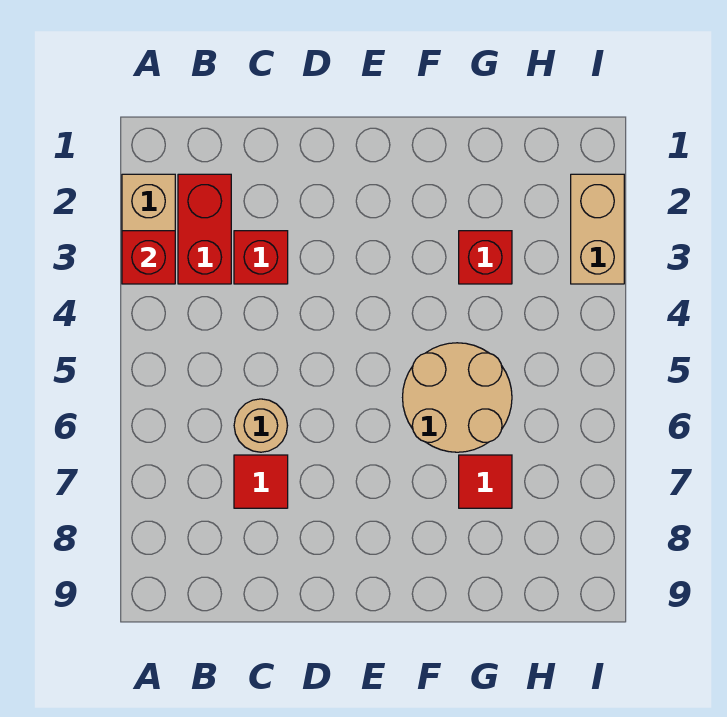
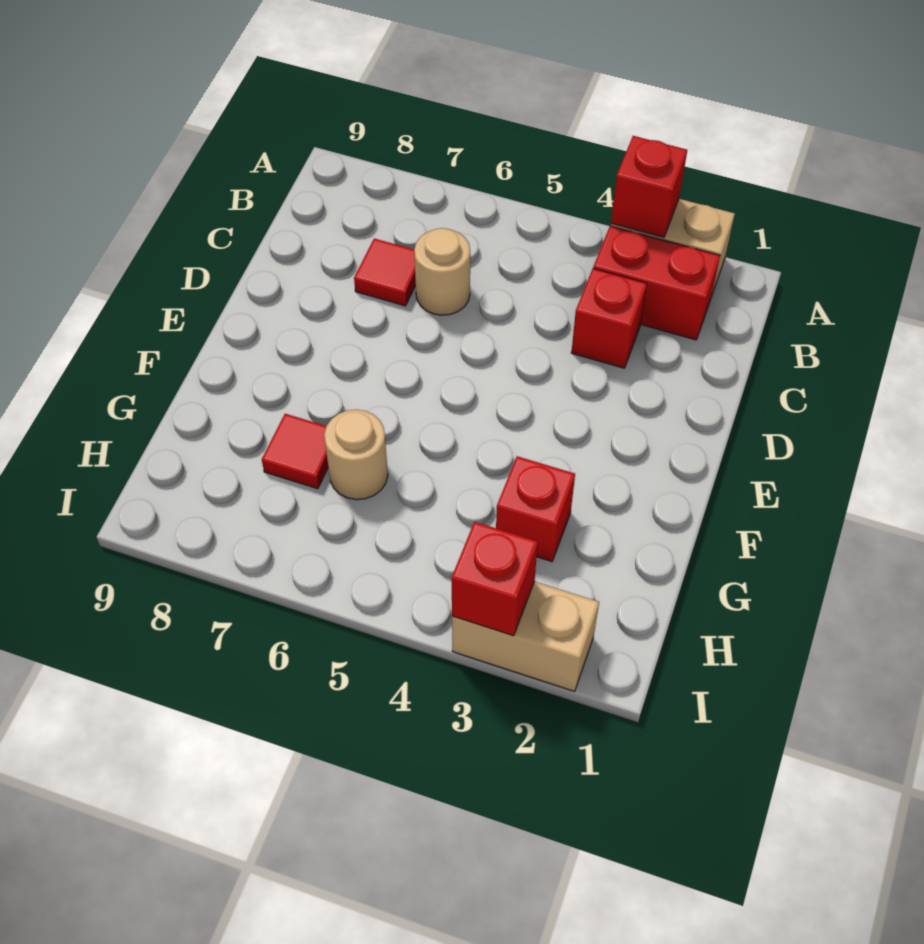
tan 2x2 round brick [403,343,512,452] -> tan 1x1 round brick [324,409,388,500]
none -> red 1x1 brick [452,522,538,636]

